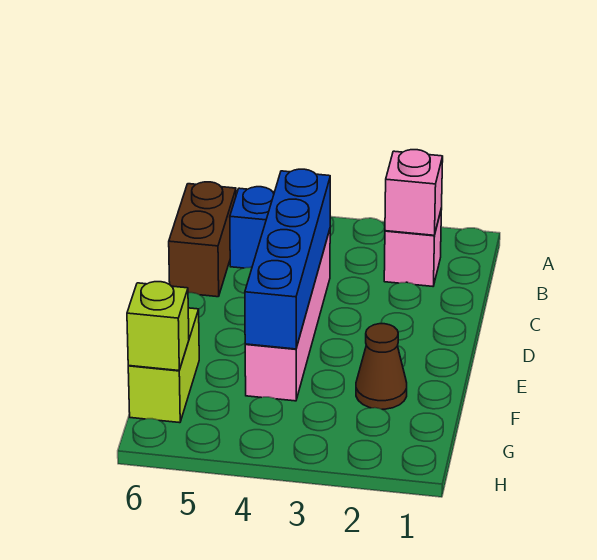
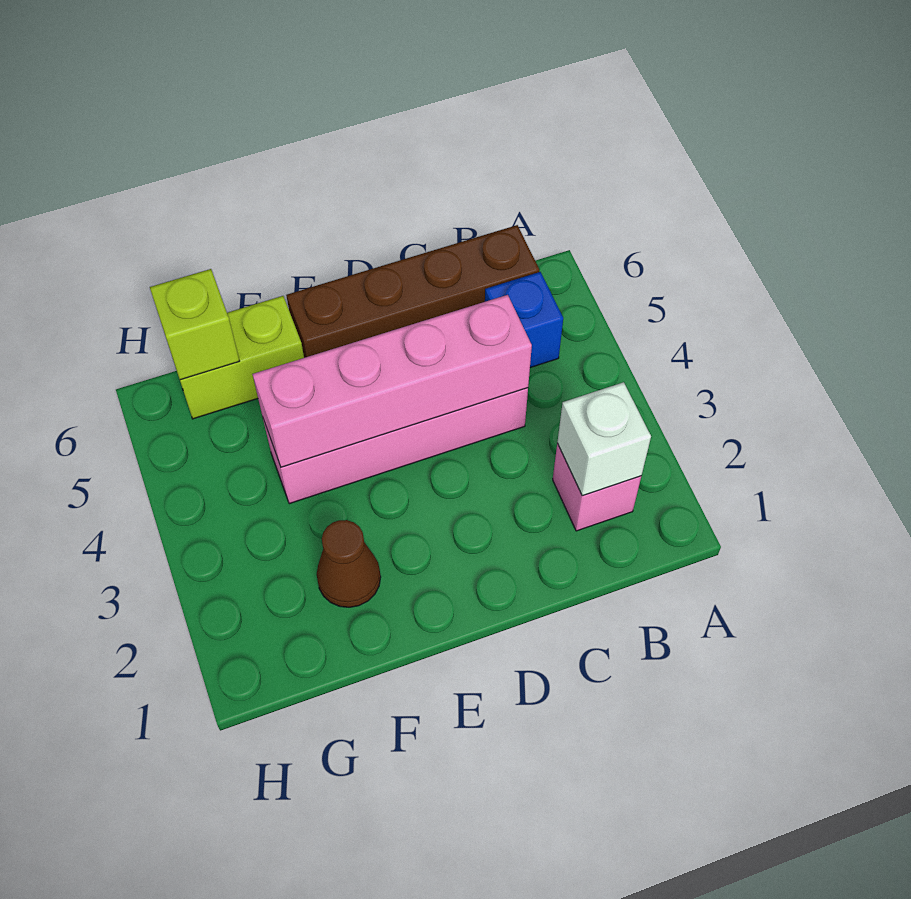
pink 1x1 brick [385,150,443,235] -> white 1x1 brick [557,382,651,496]
brown 1x2 brick [169,182,236,297] -> brown 1x4 brick [286,225,539,358]
blue 1x4 brick [245,169,330,349] -> pink 1x4 brick [253,295,532,467]

